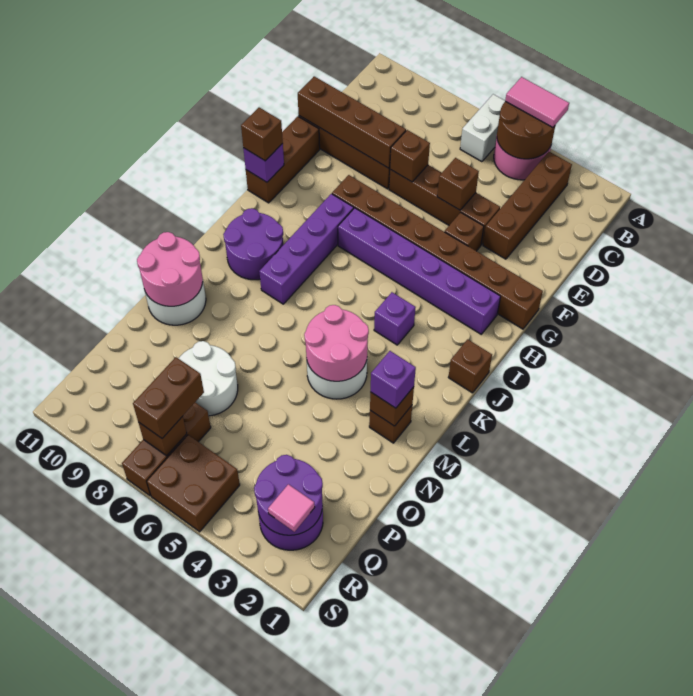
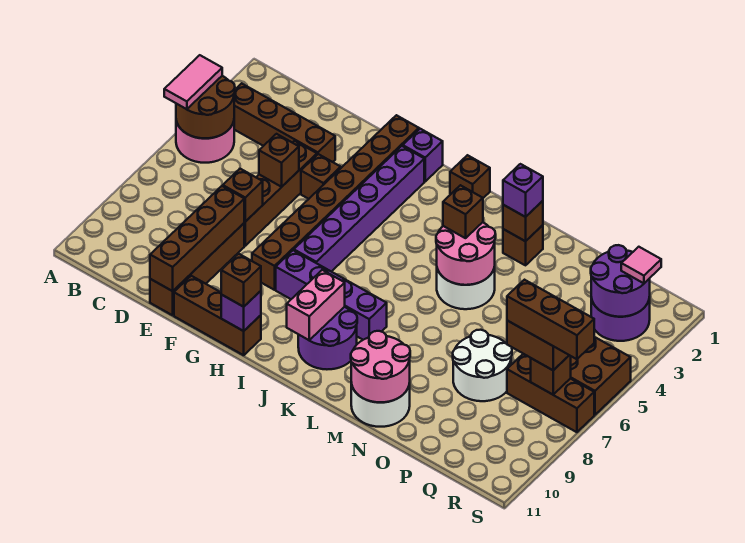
white 1x2 brick [460,94,505,162] -> none
purple 1x1 brick [374,292,416,345] -> purple 1x1 brick moved to [403,129,443,181]
none -> pink 1x2 brick [287,270,345,340]
none -> brown 1x1 brick [443,185,483,238]
none -> brown 1x3 brick [507,280,594,359]

